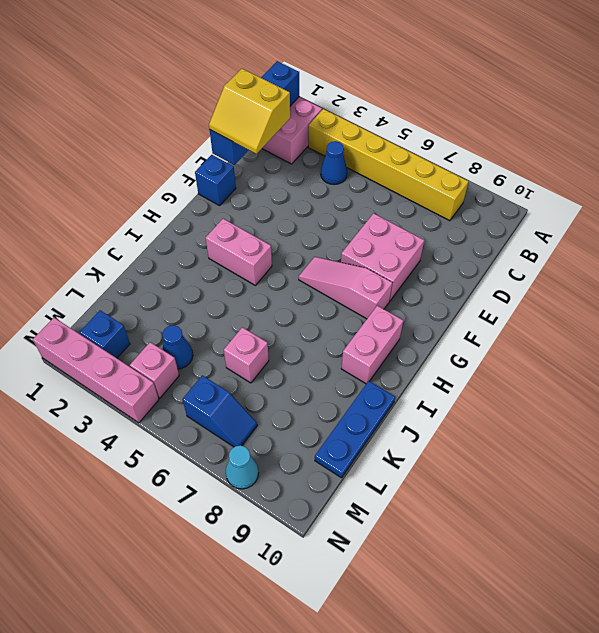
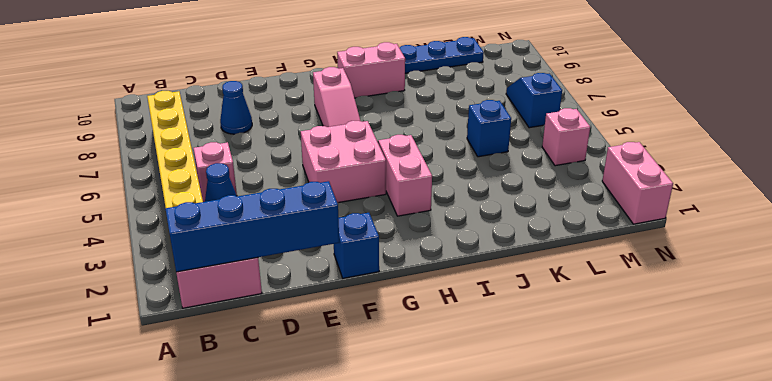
yellow 2x2 slope [209,69,290,154] -> none
pink 2x2 brick [341,213,424,301] -> pink 2x2 brick moved to [301,121,386,203]
pink 1x1 brick [224,327,269,383] -> pink 1x1 brick moved to [194,142,237,202]
blue 1x1 cone [162,325,193,369] -> blue 1x1 cone moved to [220,81,252,134]
blue 1x1 brick [80,310,130,358] -> blue 1x1 brick moved to [467,100,511,157]
pink 1x4 brick [33,318,159,423] -> pink 1x2 brick [602,142,673,224]
cyan 1x1 cone [226,445,258,489] -> none

